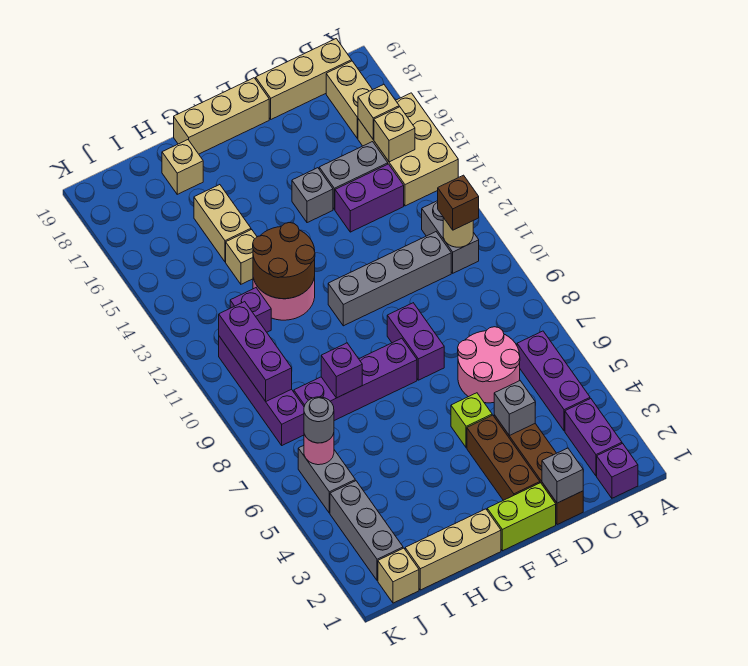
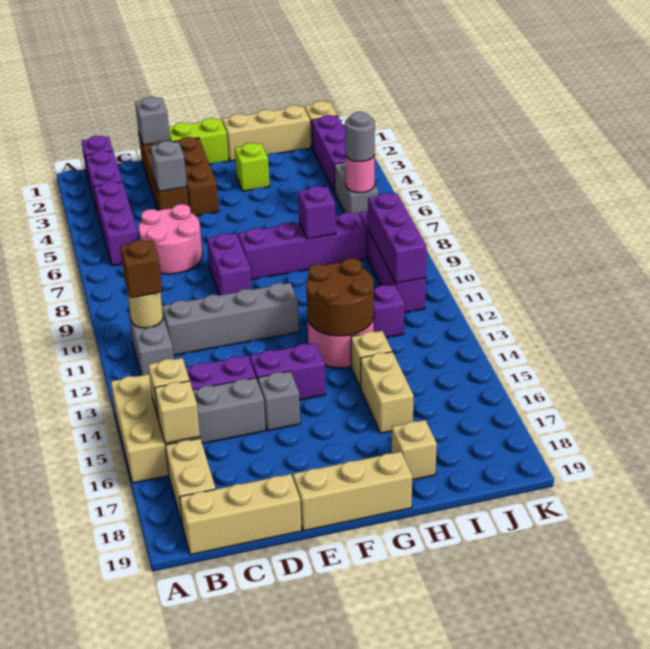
lime 1x1 brick [451,393,492,448] -> lime 1x1 brick moved to [235,143,270,191]
none -> purple 1x2 brick [250,343,325,400]
grey 1x3 brick [330,481,403,581] -> purple 1x3 brick [312,115,346,192]

